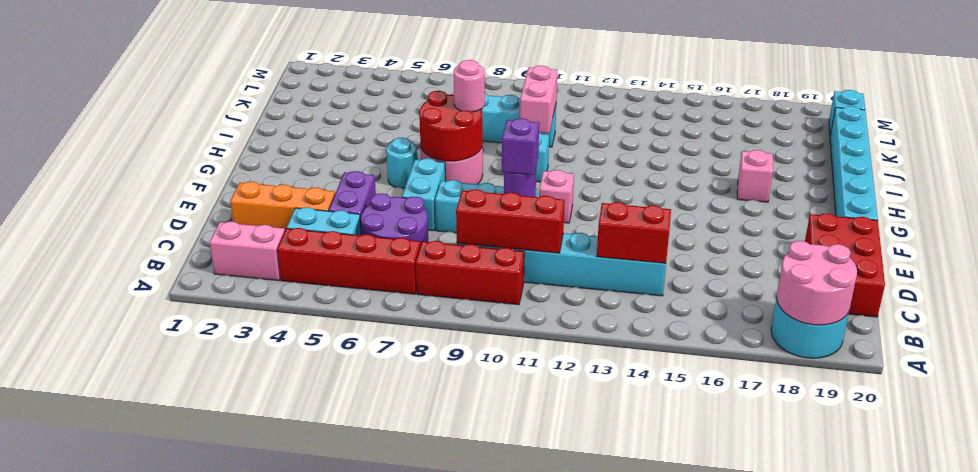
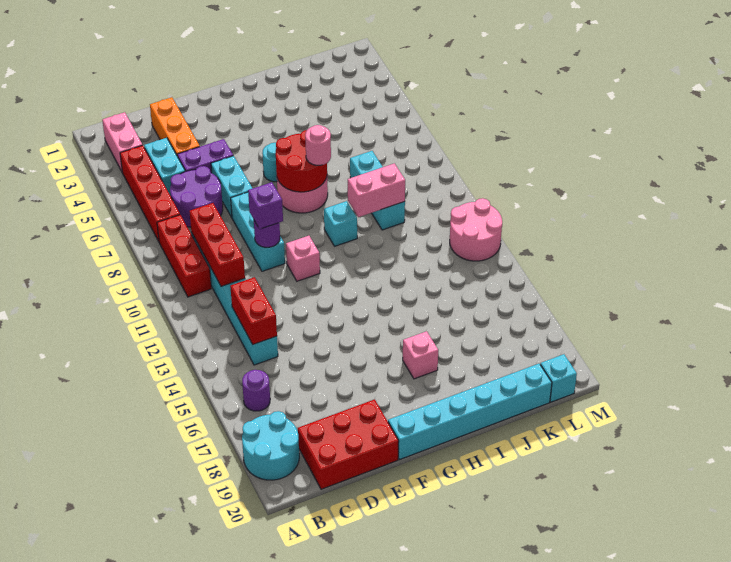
pink 2x2 round brick [777,241,857,325] -> pink 2x2 round brick moved to [450,198,502,261]
none -> purple 1x1 round brick [242,370,270,411]
cyan 1x2 brick [402,158,445,231] -> cyan 1x2 brick turned to [211,156,253,217]

